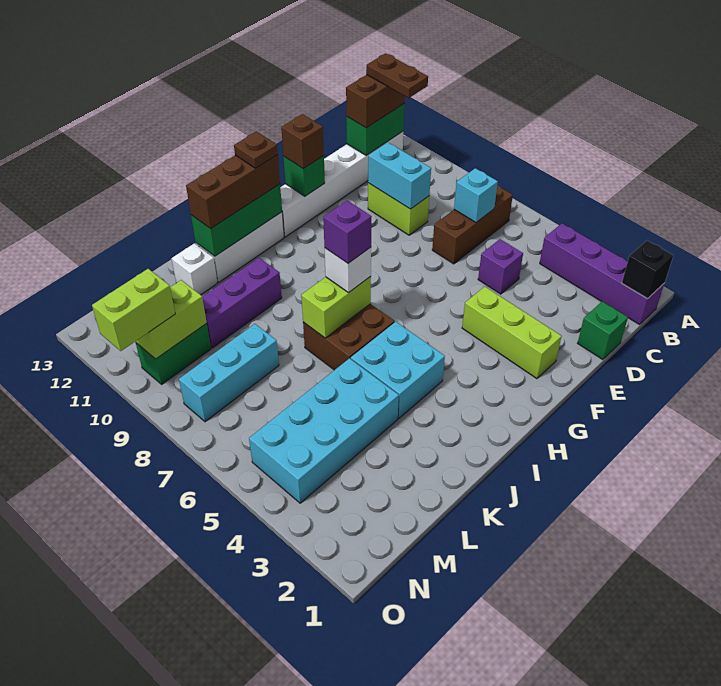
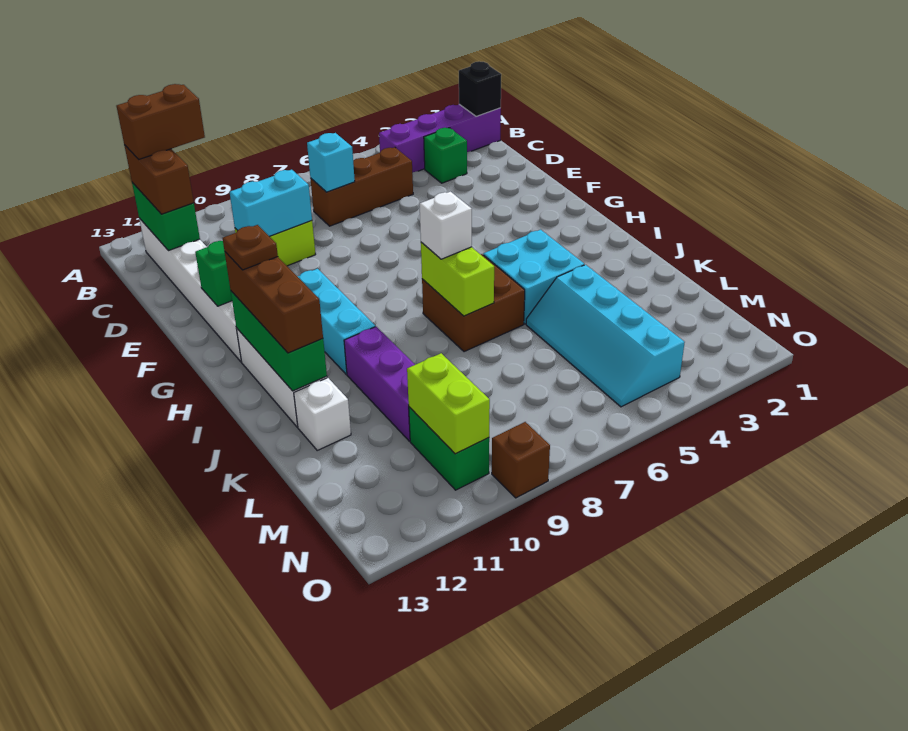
brown 1x3 brick [432,185,513,264] -> brown 1x3 brick turned to [310,147,413,226]
brown 1x2 plate [366,53,428,98] -> brown 1x2 brick [116,84,205,159]
green 1x1 brick [578,302,628,360] -> green 1x1 brick moved to [424,128,467,183]
purple 1x1 brick [478,239,523,294] -> none
lime 1x3 brick [462,287,562,379] -> none
brown 1x1 brick [281,114,324,169] -> brown 1x1 brick moved to [492,422,550,498]
purple 1x1 brick [323,201,372,263] -> none
cyan 2x4 brick [249,358,399,503] -> cyan 2x4 slope [526,265,685,407]
cyan 1x3 brick [179,324,279,422] -> cyan 1x3 brick moved to [297,269,375,374]
lime 1x2 brick [92,269,175,351] -> none

